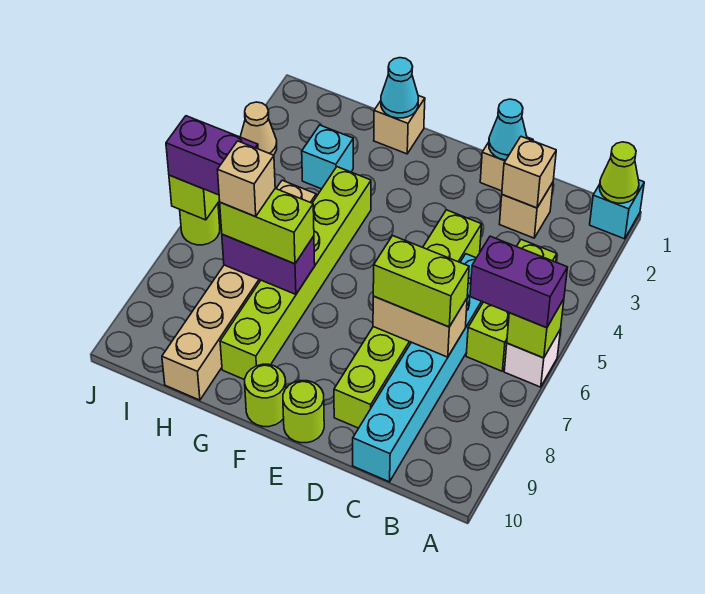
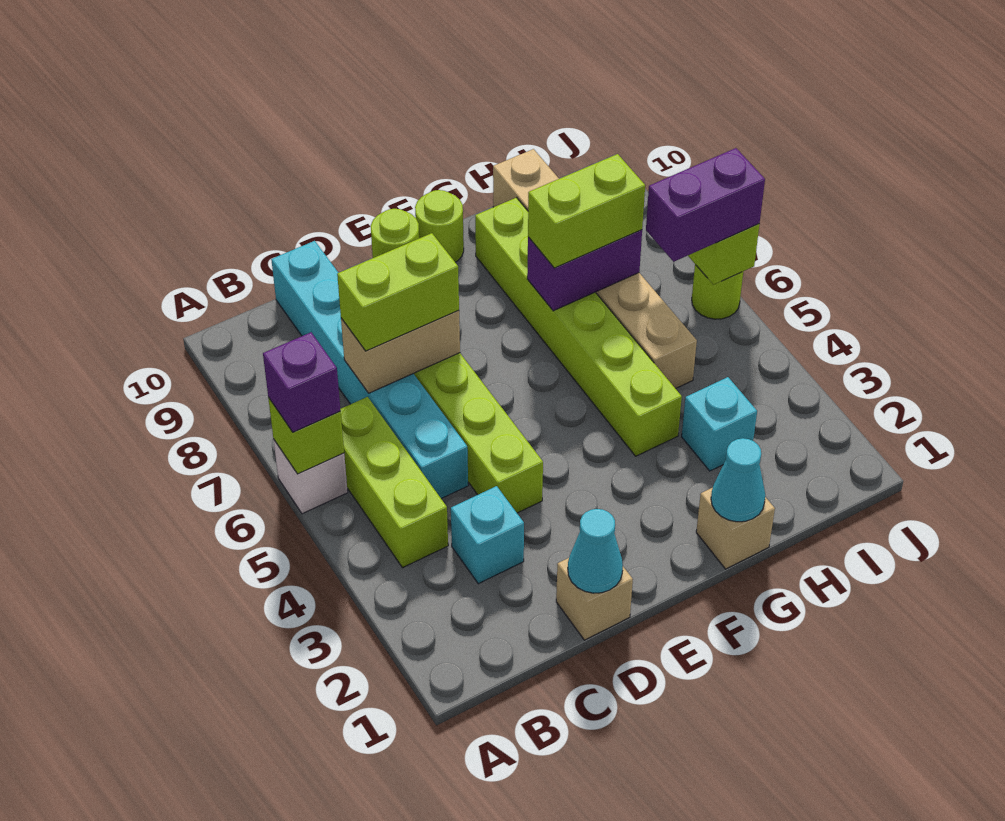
cyan 1x1 brick [590,180,644,239] -> cyan 1x1 brick moved to [451,486,524,584]
lime 1x1 cone [600,142,639,203] -> none
purple 1x2 brick [470,236,567,328] -> purple 1x1 brick [263,332,341,432]
tan 1x1 brick [500,182,553,238] -> none
tan 1x1 brick [502,137,556,208] -> none
tan 1x1 brick [217,141,275,217] -> none
tan 1x1 cone [240,102,277,155] -> none

